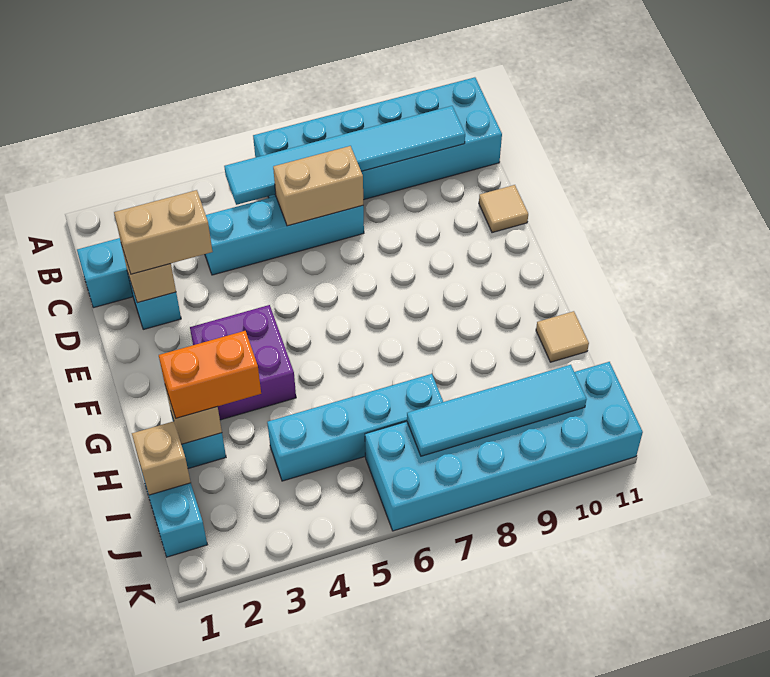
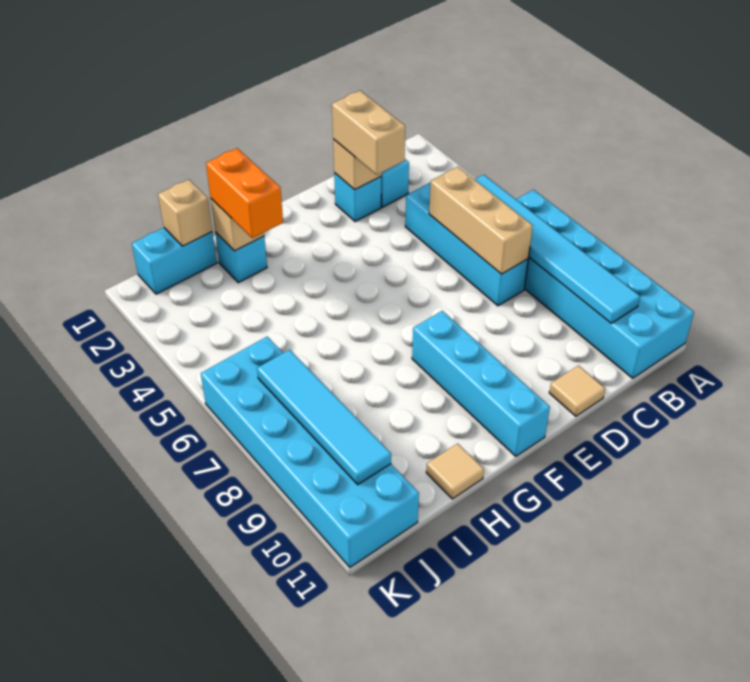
tan 1x2 brick [273,146,363,226] -> tan 1x3 brick [429,167,533,274]
purple 2x2 brick [190,305,296,420] -> none
cyan 1x4 brick [267,374,443,481] -> cyan 1x4 brick moved to [412,311,550,456]

